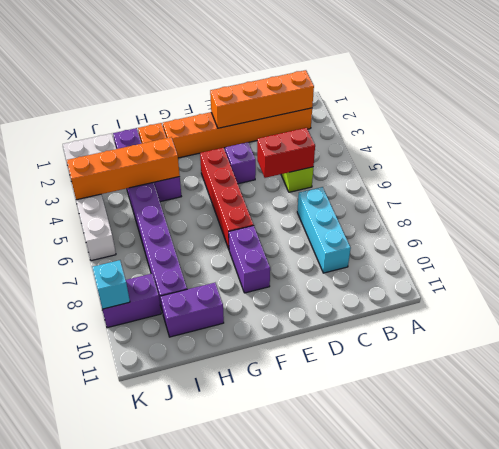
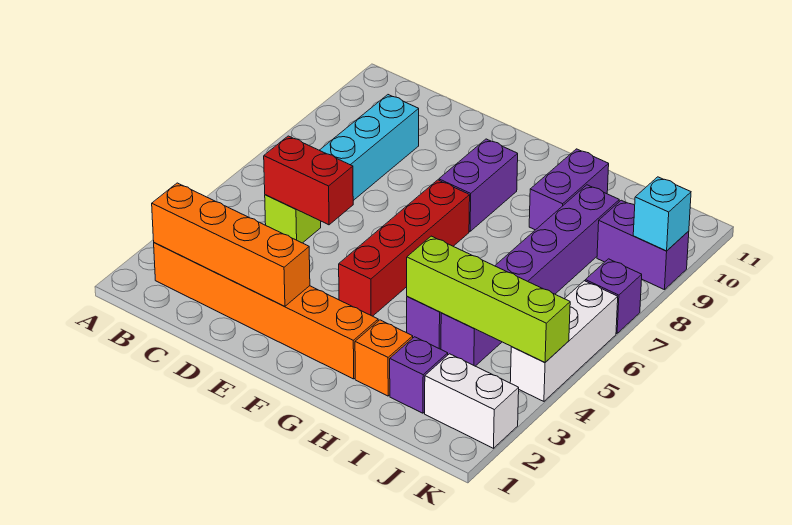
purple 1x1 brick [225,142,256,184] -> purple 1x1 brick moved to [585,259,642,333]
orange 1x4 brick [66,137,180,200] -> lime 1x4 brick [407,236,570,362]
purple 1x2 brick [160,283,224,337] -> purple 1x2 brick turned to [529,149,609,230]

